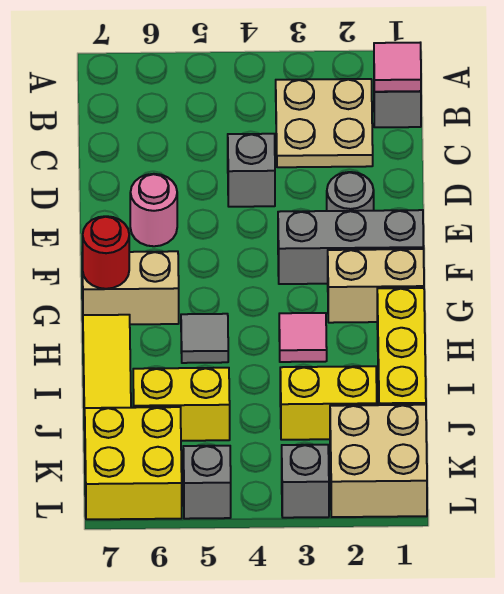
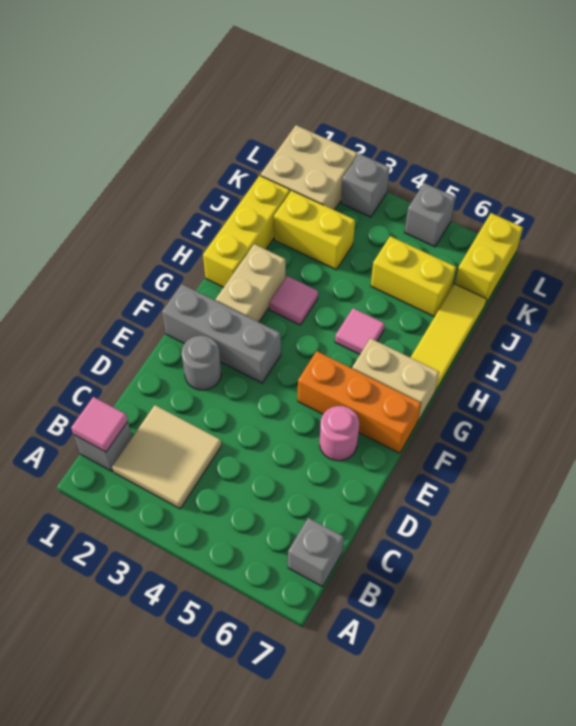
tan 2x2 plate [276,79,373,167] -> tan 2x2 tile [112,405,221,509]
grey 1x1 brick [228,134,275,207] -> grey 1x1 brick moved to [288,518,344,587]
none -> orange 1x3 brick [298,351,421,453]
tan 1x2 brick [328,249,424,323] -> tan 1x2 brick turned to [216,244,285,322]
red 1x1 round brick [82,216,129,289] -> none
grey 1x1 tile [181,314,228,363] -> pink 1x1 tile [335,308,385,354]
yellow 2x2 brick [84,407,182,519] -> yellow 1x2 brick [455,213,523,305]

